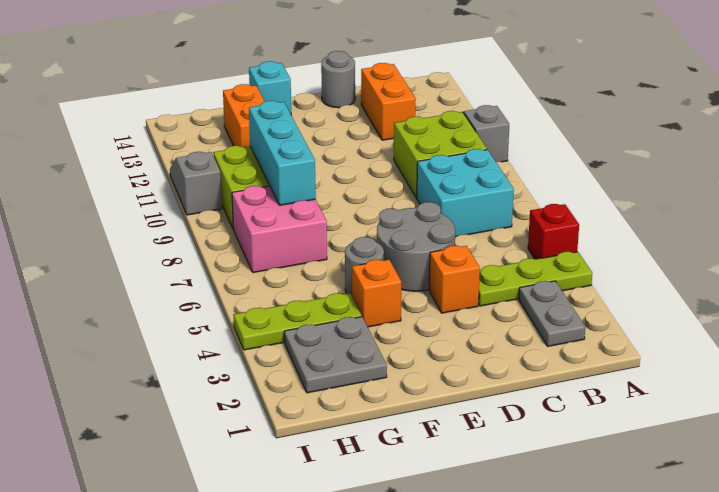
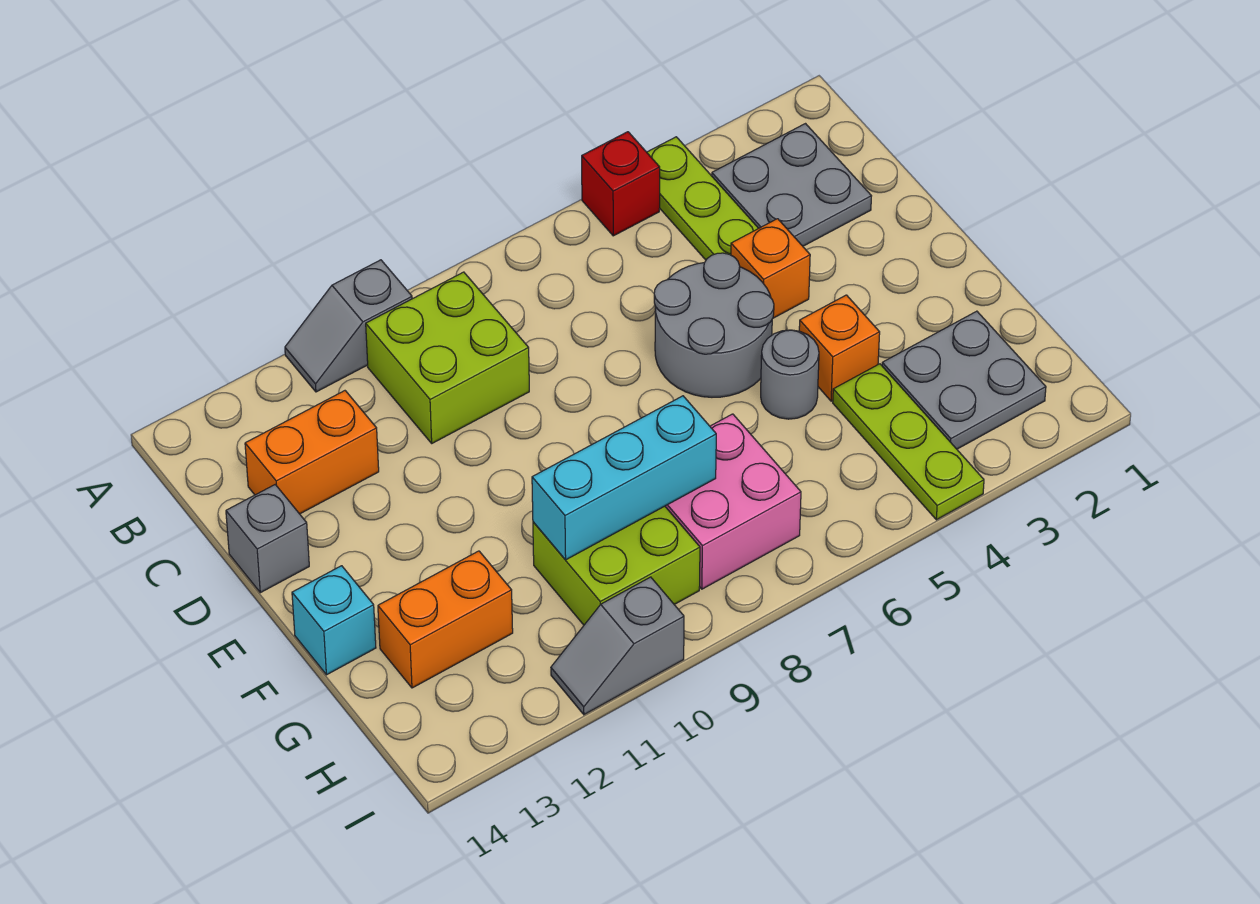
grey 1x2 plate [519,281,585,346] -> grey 2x2 plate [712,124,871,246]
cyan 2x2 brick [417,149,514,237] -> none
grey 1x1 round brick [321,51,355,108] -> grey 1x1 brick [226,485,309,593]

